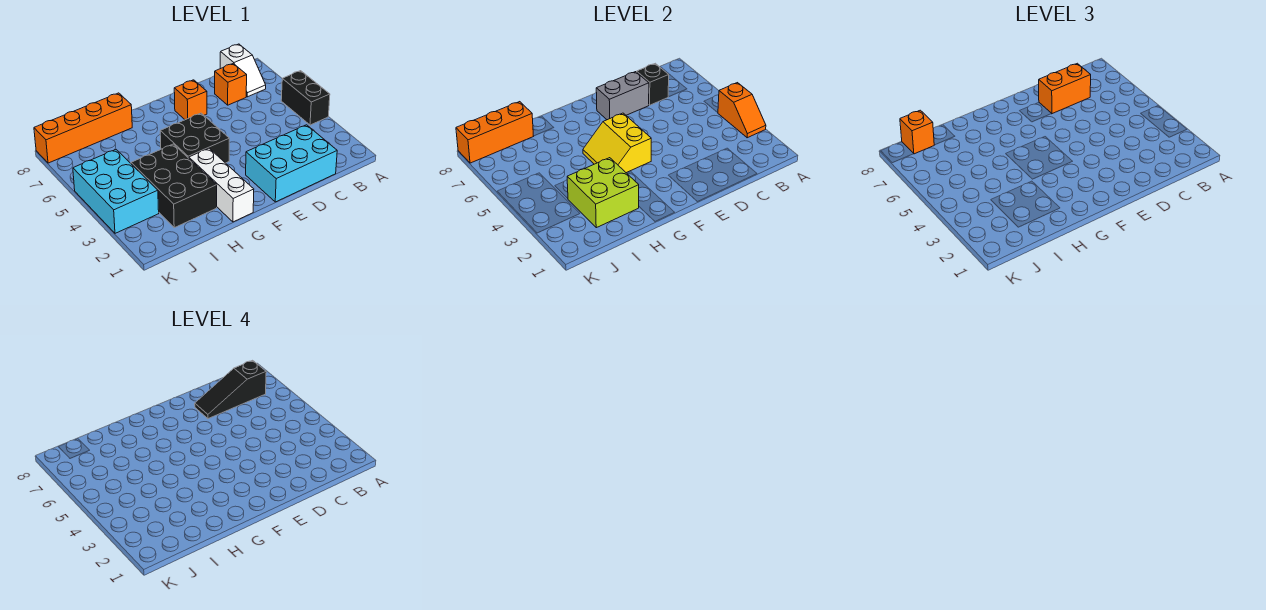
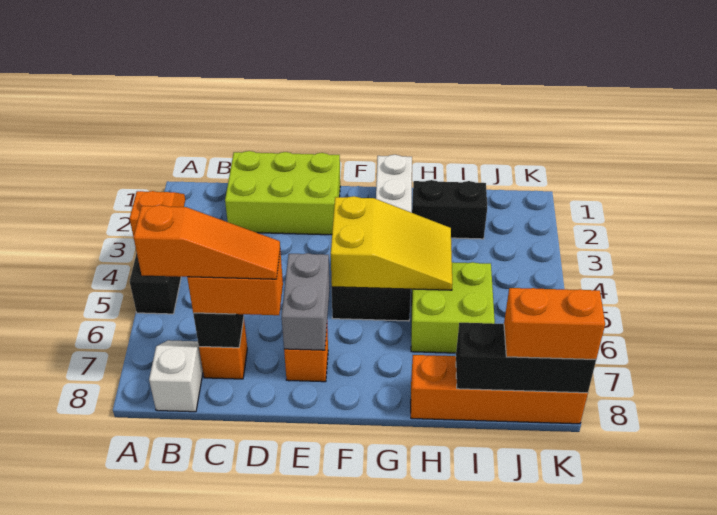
black 1x3 slope [195,360,266,419] -> orange 1x3 slope [134,205,280,279]
cyan 2x3 brick [246,125,337,202] -> lime 2x3 brick [225,151,340,235]
grey 1x2 brick [596,72,649,120] -> grey 1x2 brick turned to [282,253,330,350]
yellow 2x2 slope [583,113,651,173] -> yellow 2x3 slope [331,196,452,290]
black 2x3 brick [131,144,217,228] -> black 1x2 brick [412,180,487,239]
lime 2x2 brick [567,158,639,228] -> lime 2x2 brick moved to [411,262,495,353]
orange 1x3 brick [456,102,533,163] -> black 1x3 brick [456,323,596,393]
cyan 2x3 brick [73,150,159,233] -> none
orange 1x1 brick [900,110,934,154] -> orange 1x2 brick [504,288,605,360]

